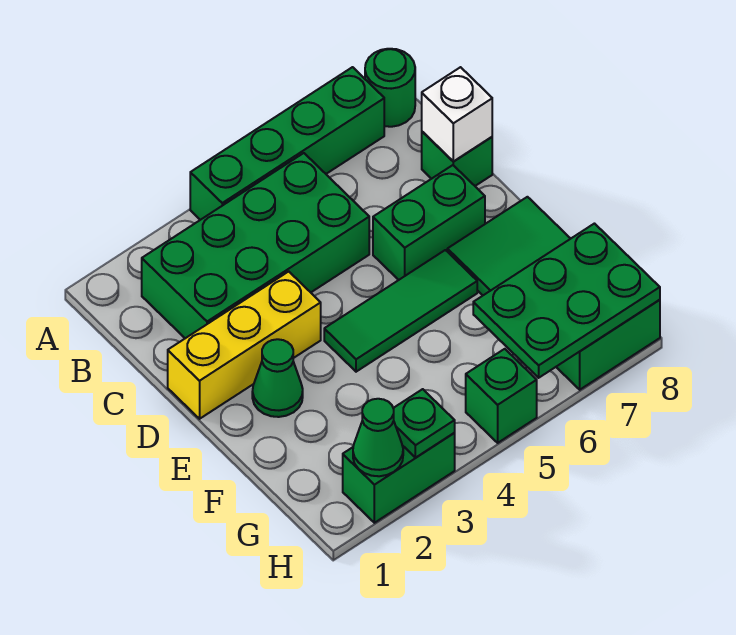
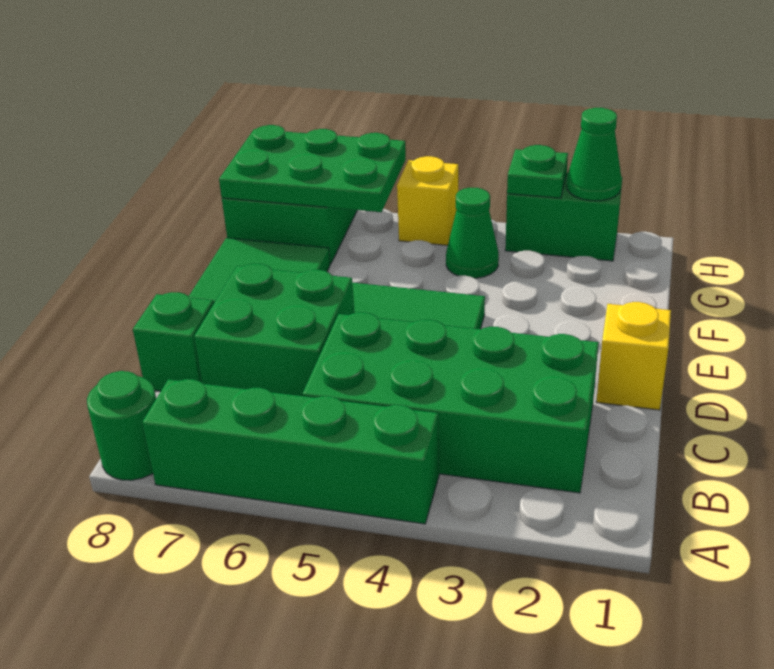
white 1x1 brick [422,67,492,162] -> none
yellow 1x3 brick [168,272,321,419] -> yellow 1x1 brick [596,302,671,410]
green 1x2 brick [373,165,485,280] -> green 2x2 brick [194,264,354,396]
green 1x1 cone [252,339,303,417] -> green 1x1 cone moved to [446,188,499,278]
green 1x1 brick [466,349,537,443] -> yellow 1x1 brick [397,156,458,245]

